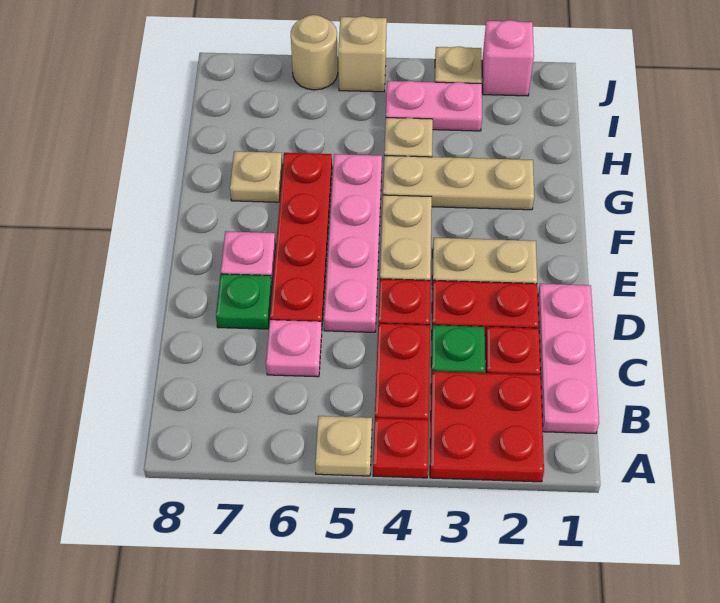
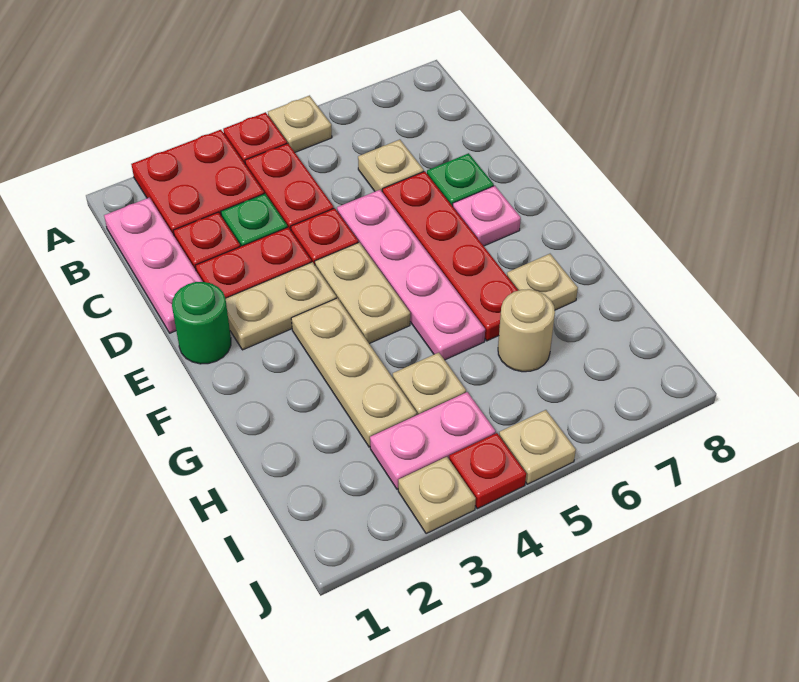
pink 1x1 plate [266,320,322,377] -> tan 1x1 plate [358,140,424,191]
none -> green 1x1 round brick [172,282,231,364]
tan 1x3 plate [383,156,534,210] -> tan 1x3 plate turned to [291,298,417,447]
pink 1x1 brick [482,20,534,96] -> none
none -> red 1x1 plate [449,433,526,509]
tan 1x1 brick [338,16,387,92] -> tan 1x1 plate [499,410,576,484]
tan 1x1 round brick [291,15,338,90] -> tan 1x1 round brick moved to [498,289,555,372]

